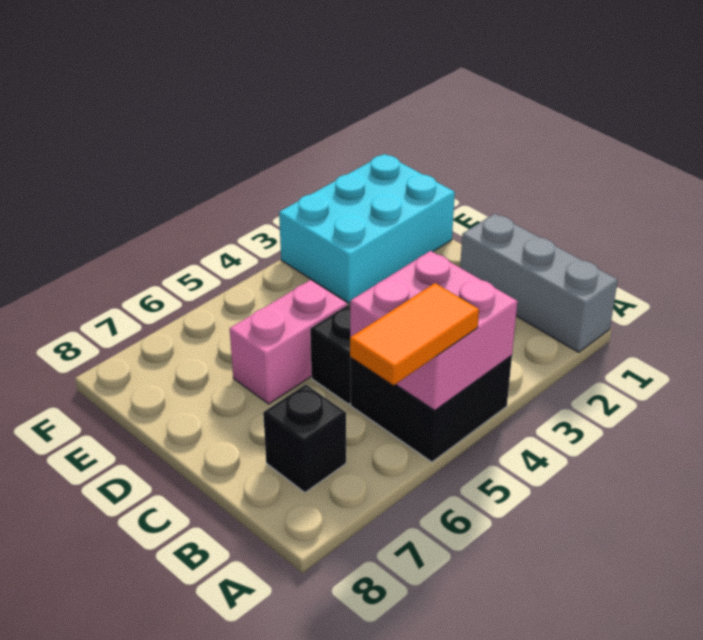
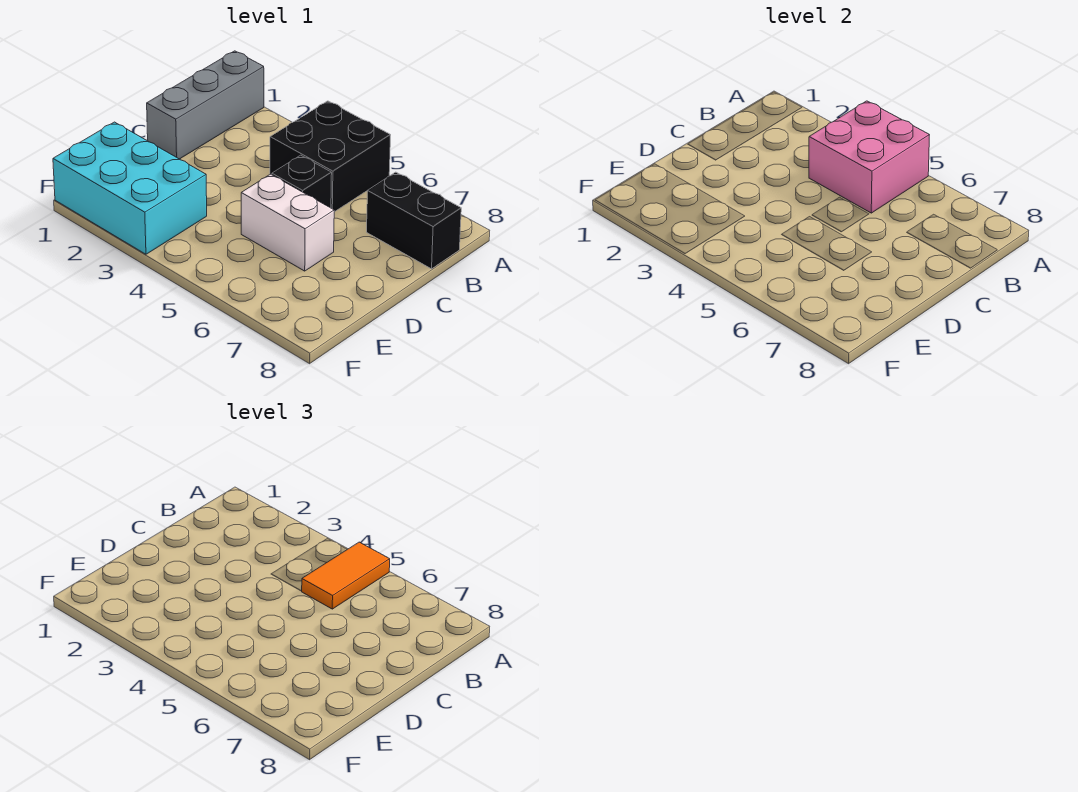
orange 1x2 tile [350,283,479,385] -> orange 1x2 tile turned to [302,542,390,609]
black 1x1 brick [263,385,346,492] -> black 1x2 brick [367,172,461,269]
pink 1x2 brick [230,280,347,404] -> white 1x2 brick [241,174,334,271]

